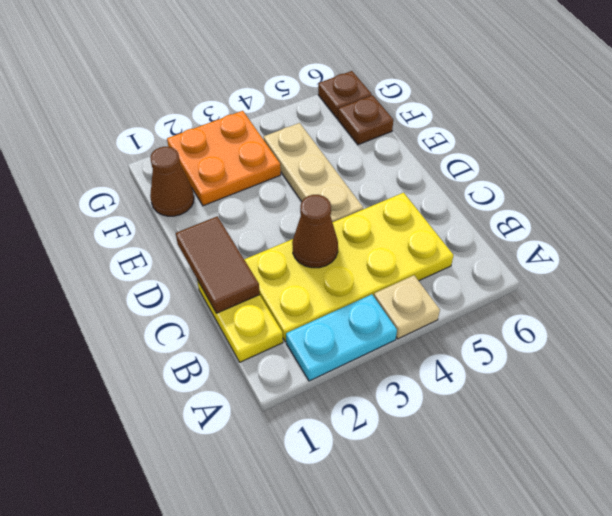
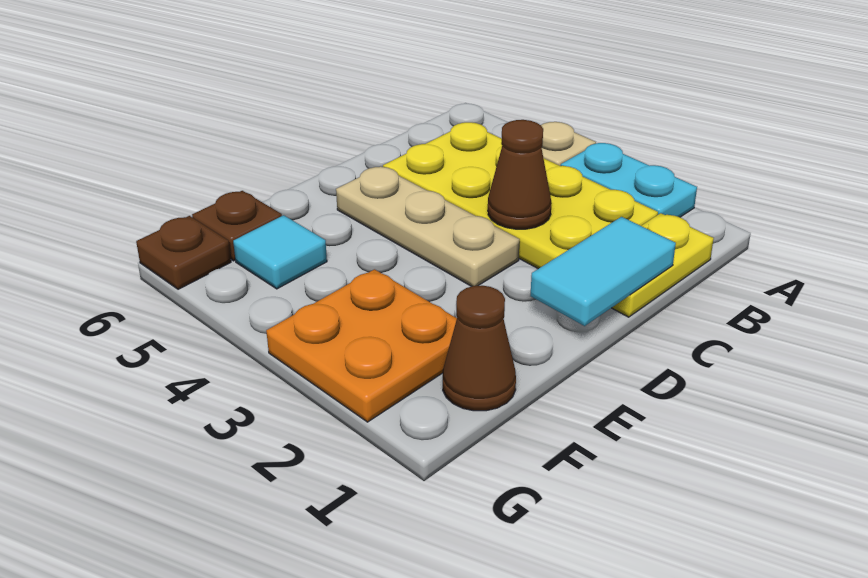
brown 1x2 tile [176,216,260,313] -> cyan 1x2 tile [530,217,676,326]
tan 1x3 plate [264,123,363,222] -> tan 1x3 plate turned to [336,166,520,286]
none -> cyan 1x1 tile [233,215,327,289]

